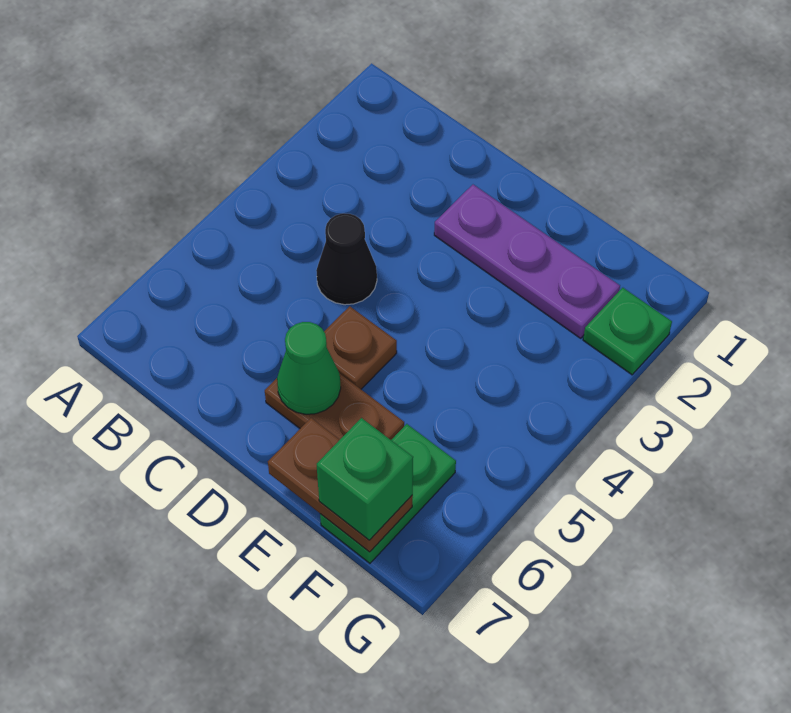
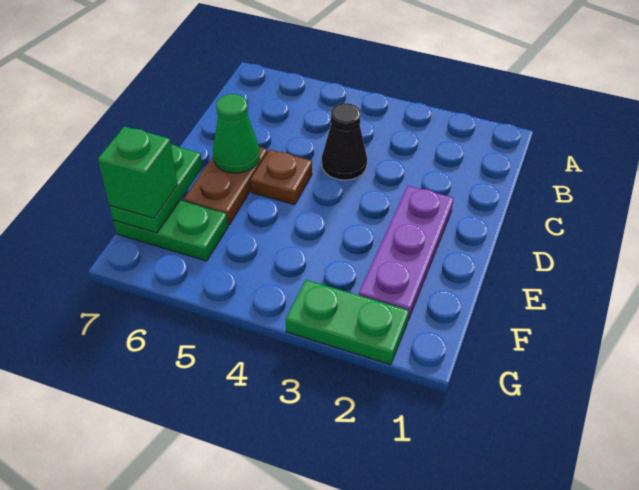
brown 1x2 plate [268,418,413,552] -> green 1x2 plate [110,145,203,233]
green 1x1 plate [583,288,672,375] -> green 1x2 plate [286,280,409,365]

